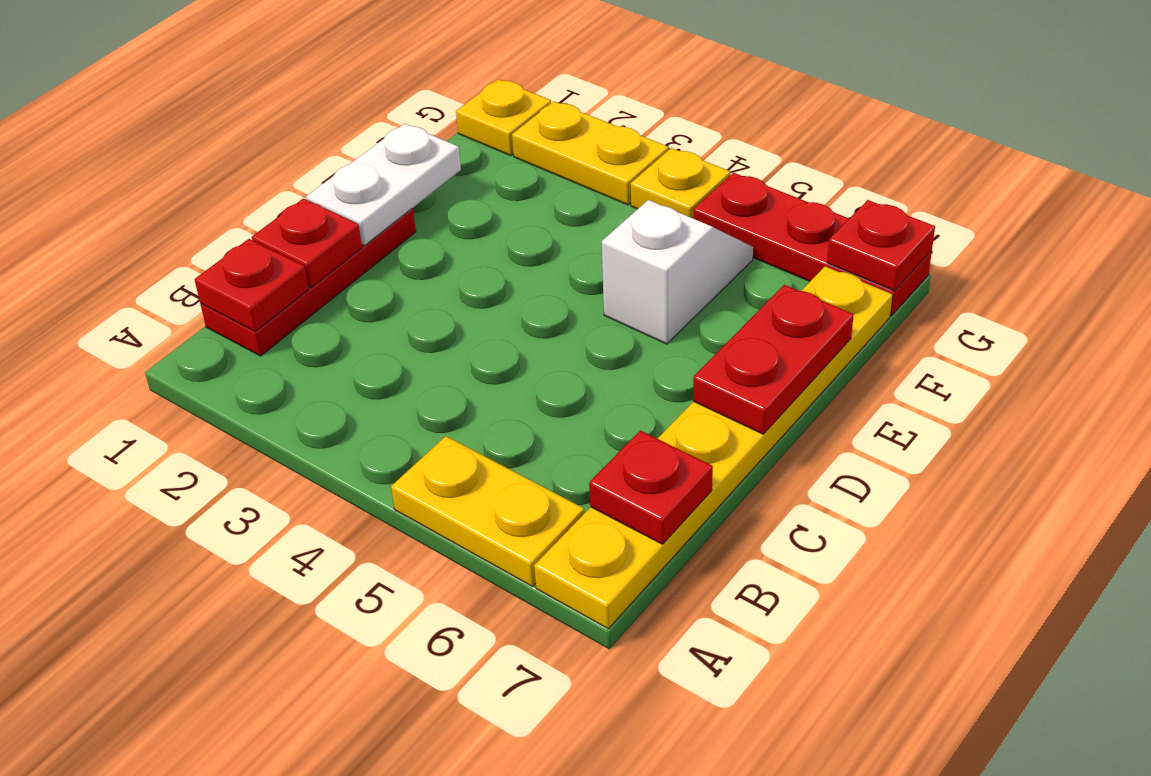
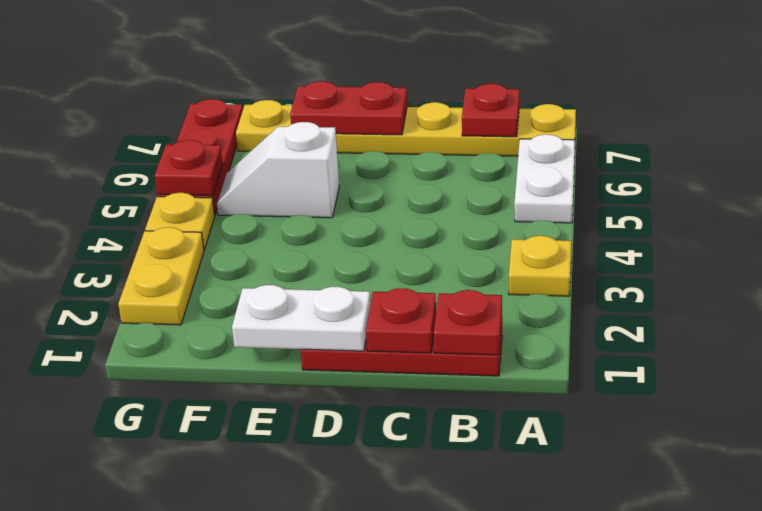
yellow 1x2 plate [391,436,584,587] -> white 1x2 plate [514,134,575,223]
yellow 1x1 plate [456,79,551,156] -> yellow 1x1 plate moved to [509,236,571,296]
red 1x1 plate [827,200,935,291] -> red 1x1 plate moved to [155,140,223,196]

